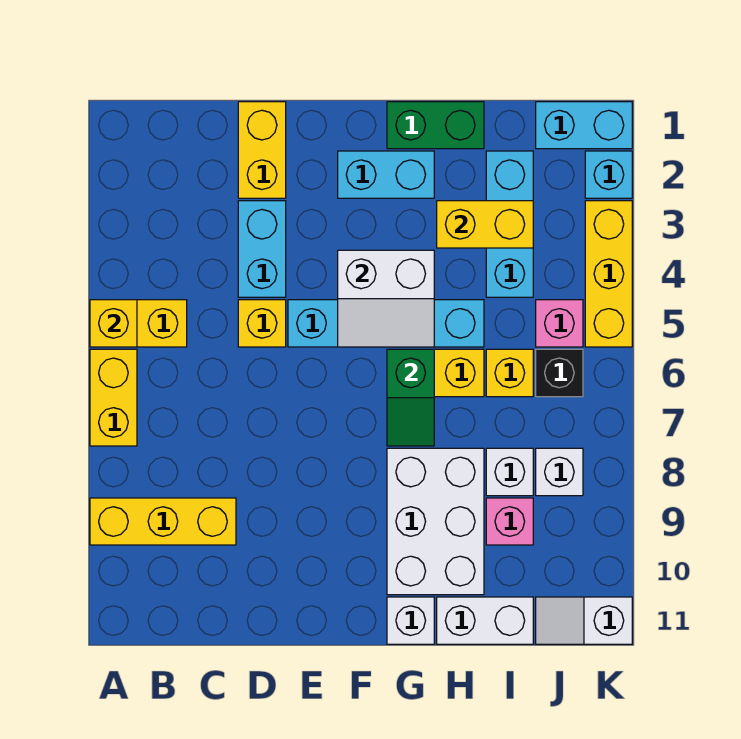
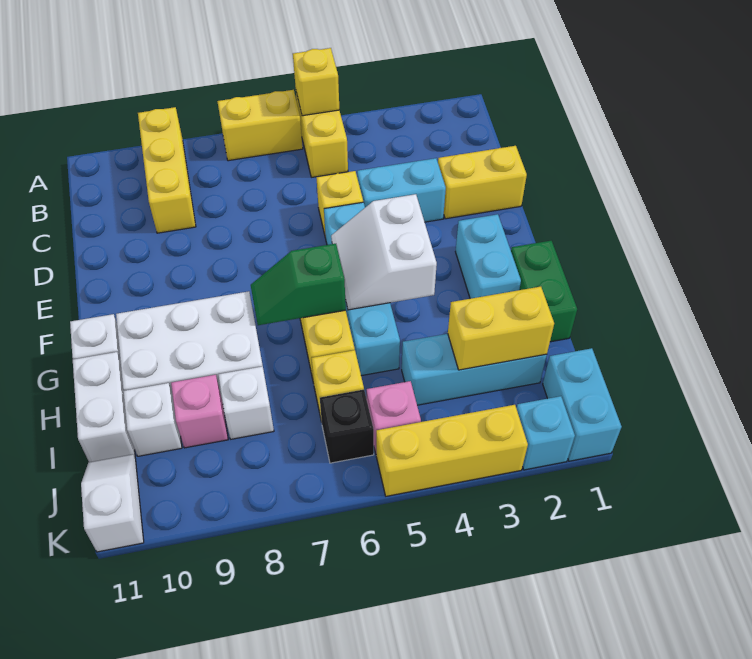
yellow 1x2 brick [437,201,533,248] -> yellow 1x2 brick turned to [448,287,554,370]
white 1x1 brick [536,448,583,496] -> white 1x1 brick moved to [123,383,182,456]

